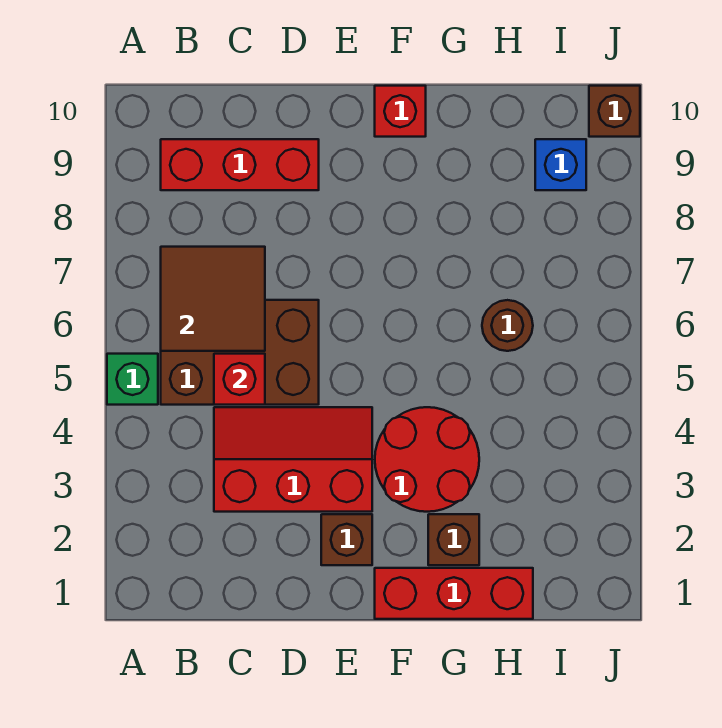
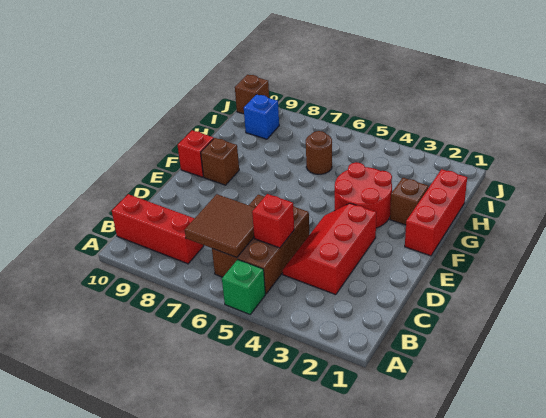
red 1x3 brick [161,139,319,190] -> red 1x3 brick turned to [112,194,204,264]
brown 1x1 brick [321,514,372,565] -> brown 1x1 brick moved to [201,138,239,185]

